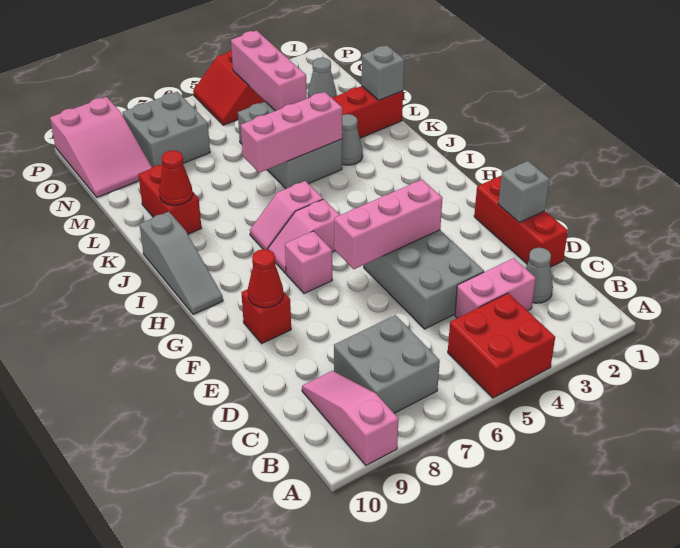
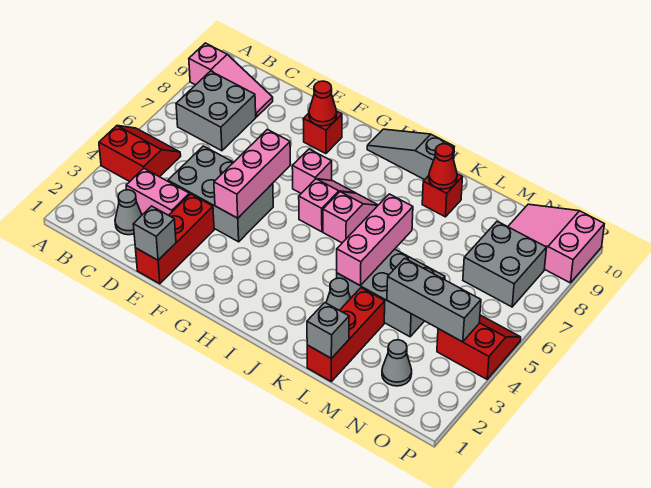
red 2x2 brick [448,293,555,398] -> red 2x2 slope [99,126,181,182]
pink 1x2 brick [455,258,536,318] -> pink 1x2 brick turned to [126,169,189,215]
red 1x3 brick [474,176,568,267] -> red 1x3 brick turned to [136,194,214,284]
red 1x2 brick [138,165,202,234] -> red 1x1 brick [422,174,462,217]
pink 1x3 brick [231,30,307,111] -> grey 1x3 brick [387,258,481,342]

